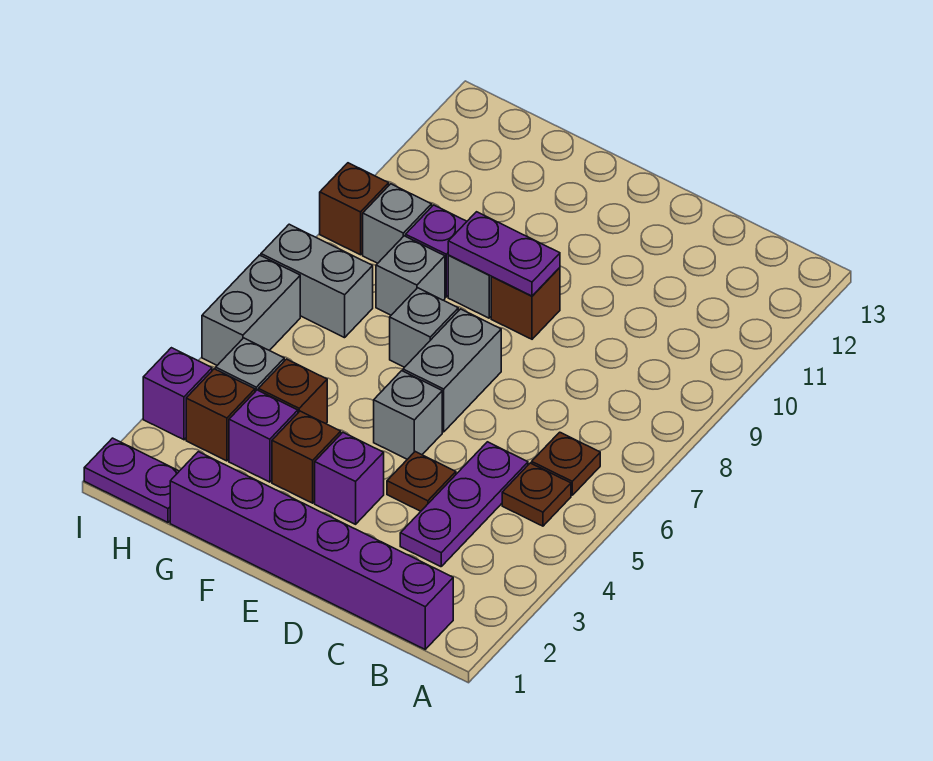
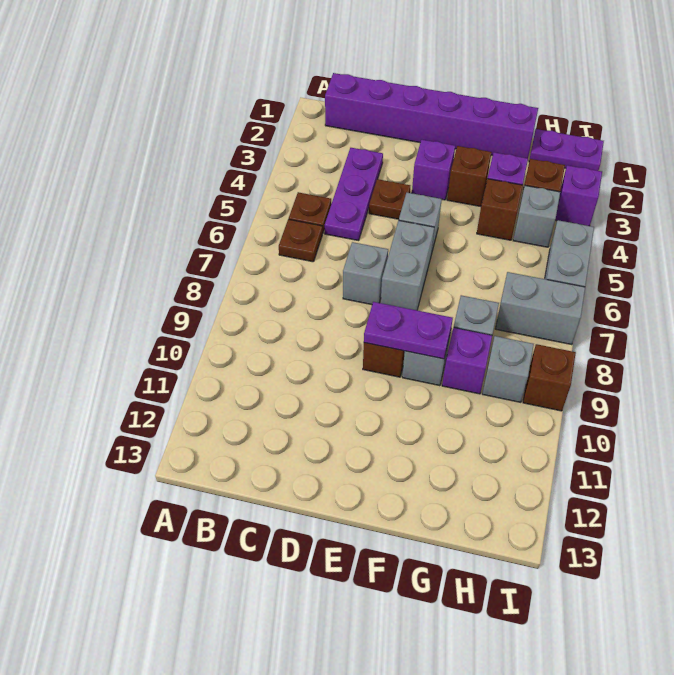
grey 1x1 brick [390,288,458,367] -> grey 1x1 brick moved to [343,242,388,305]

